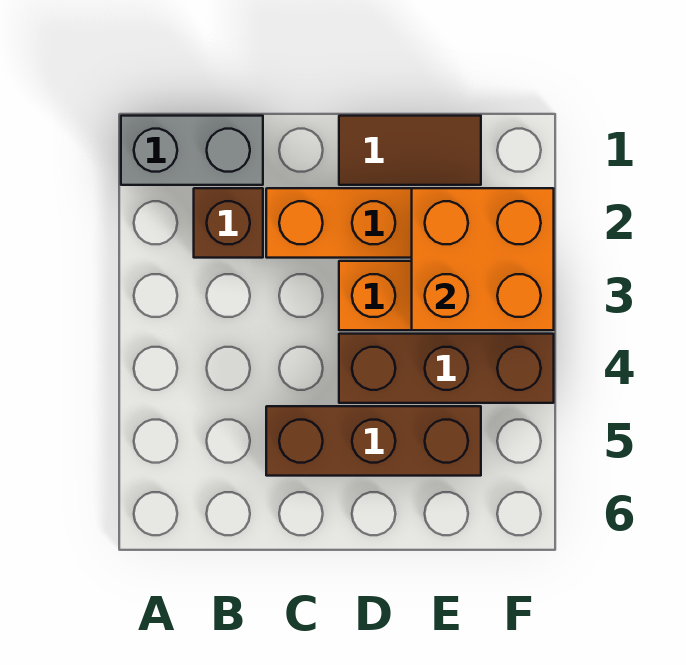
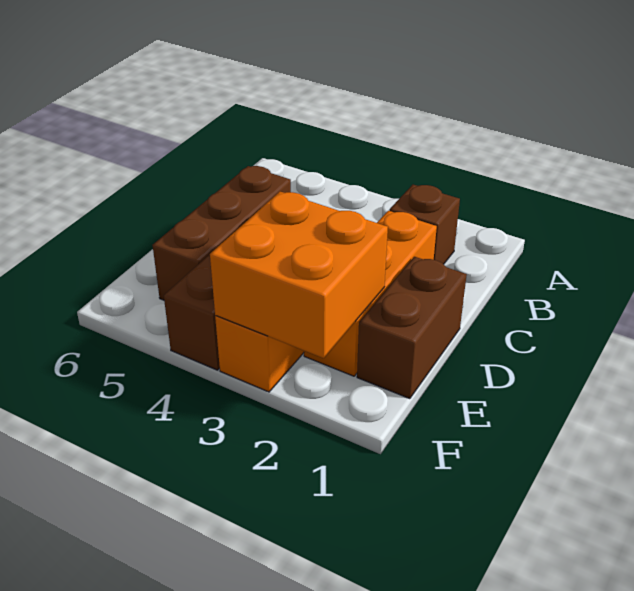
grey 1x2 brick [121,116,263,185] -> none
brown 1x2 tile [339,116,481,185] -> brown 1x2 brick [357,257,467,399]

